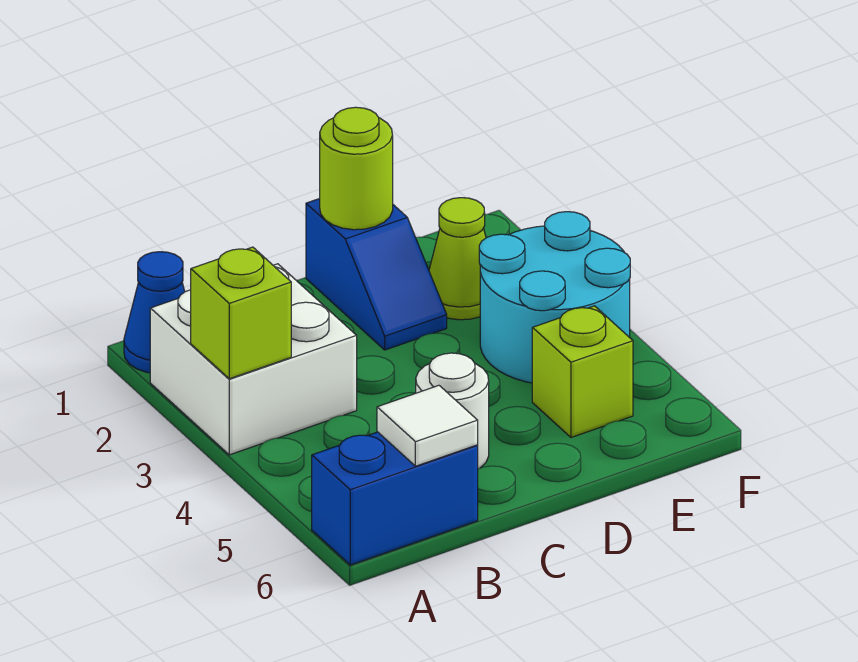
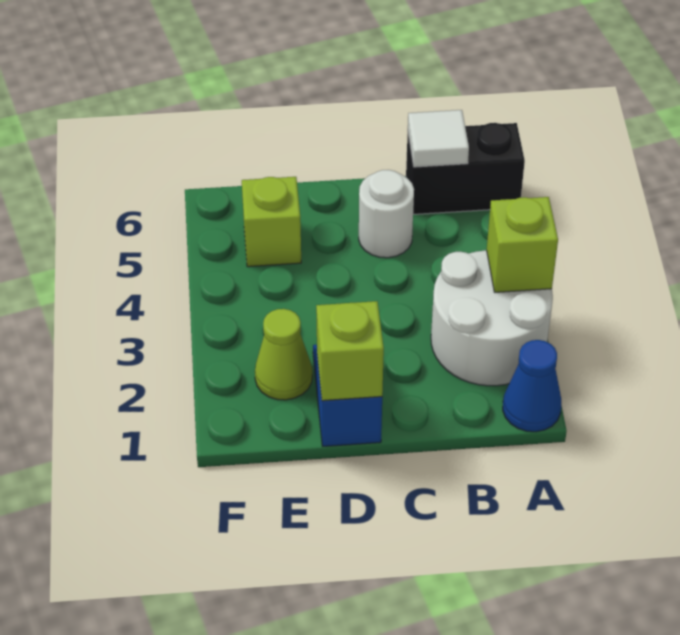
white 2x2 brick [150,264,357,455] -> white 2x2 round brick [431,250,553,386]
blue 1x2 brick [312,432,478,565] -> black 1x2 brick [406,123,525,214]
lime 1x1 round brick [320,107,393,230] -> lime 1x1 brick [316,301,384,401]
cyan 2x2 round brick [479,212,630,383] -> none

